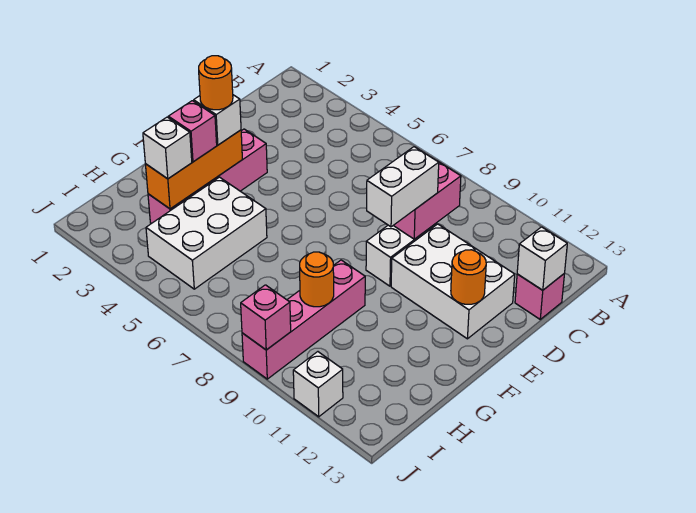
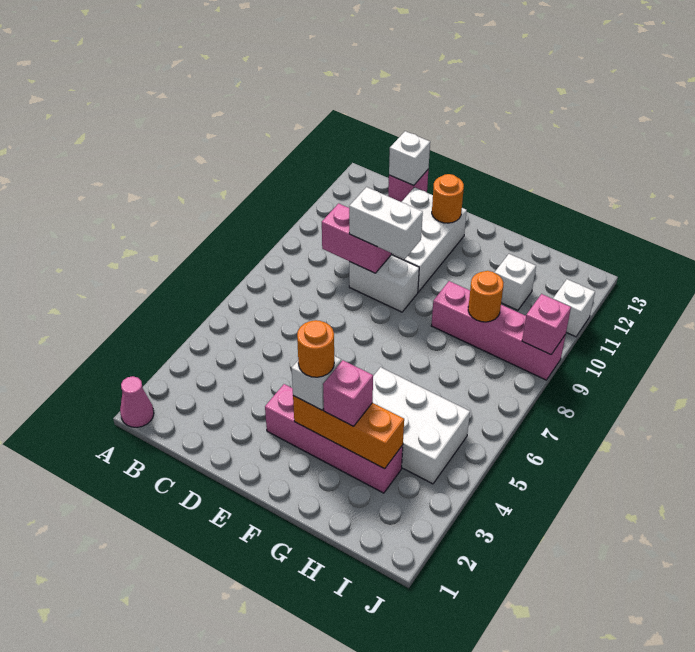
none -> pink 1x1 cone [120,376,154,427]
white 1x1 brick [143,117,192,179] -> white 1x1 brick moved to [494,254,536,310]

